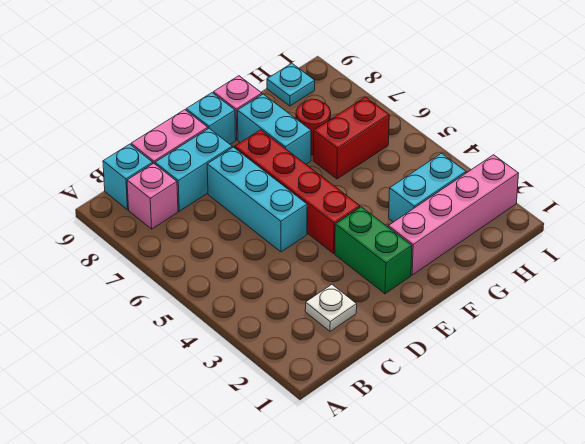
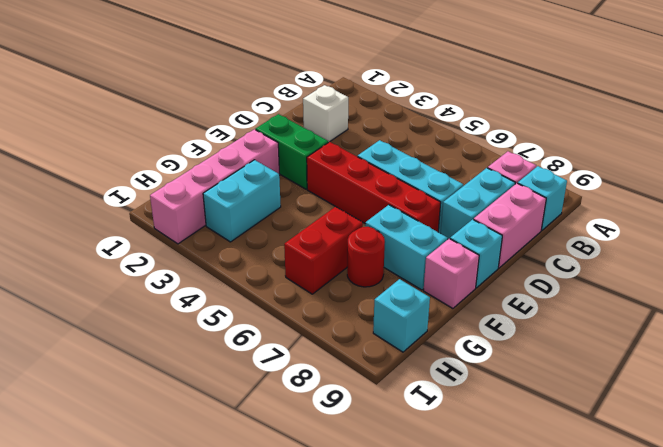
white 1x1 plate [305,285,357,331] -> white 1x1 brick [303,85,348,142]
cyan 1x1 plate [267,63,315,106] -> cyan 1x1 brick [373,279,430,352]

